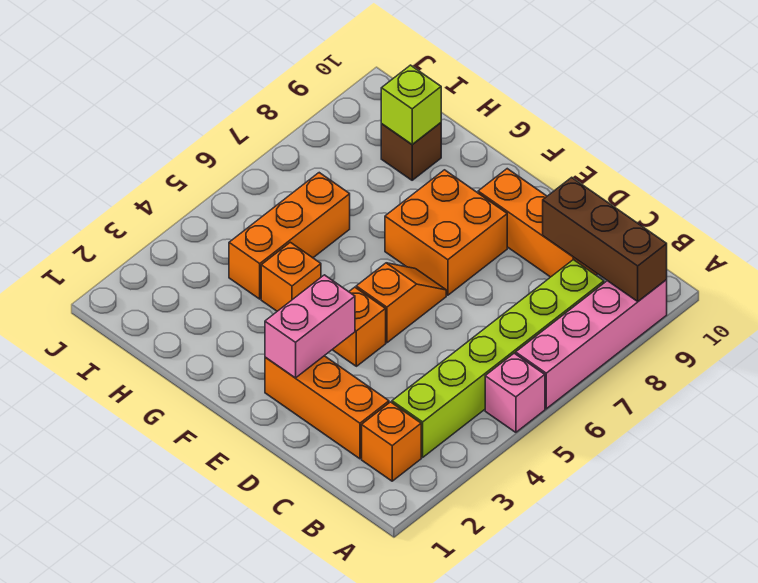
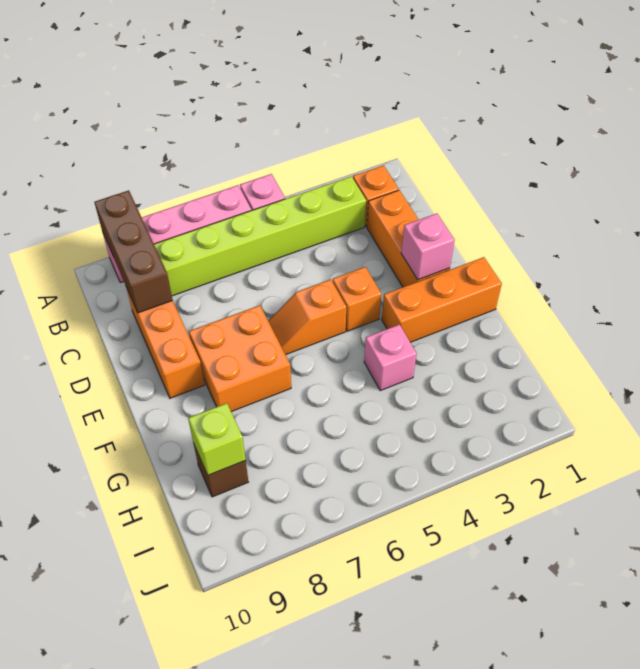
pink 1x2 brick [265,275,355,378] -> pink 1x1 brick [401,213,455,280]
orange 1x1 brick [261,242,321,311] -> pink 1x1 brick [364,325,417,391]
orange 1x3 brick [229,173,350,299] -> orange 1x3 brick moved to [382,257,502,342]

